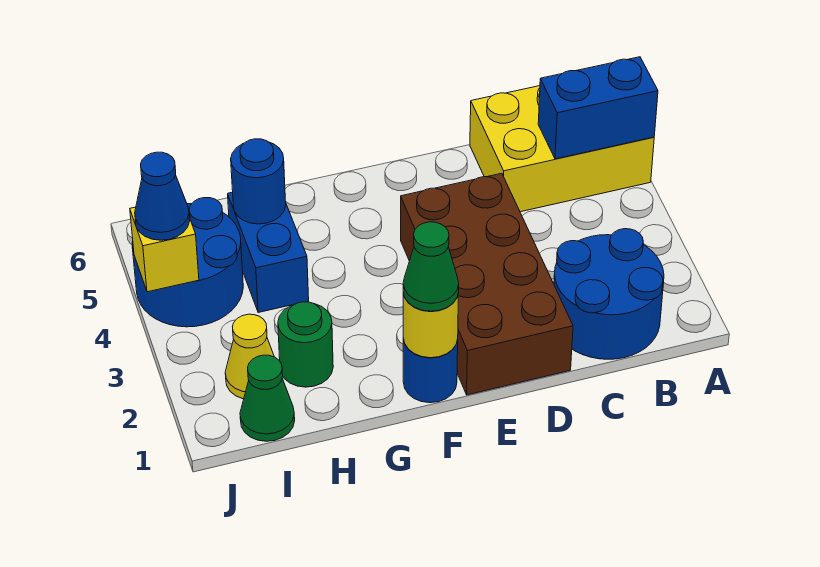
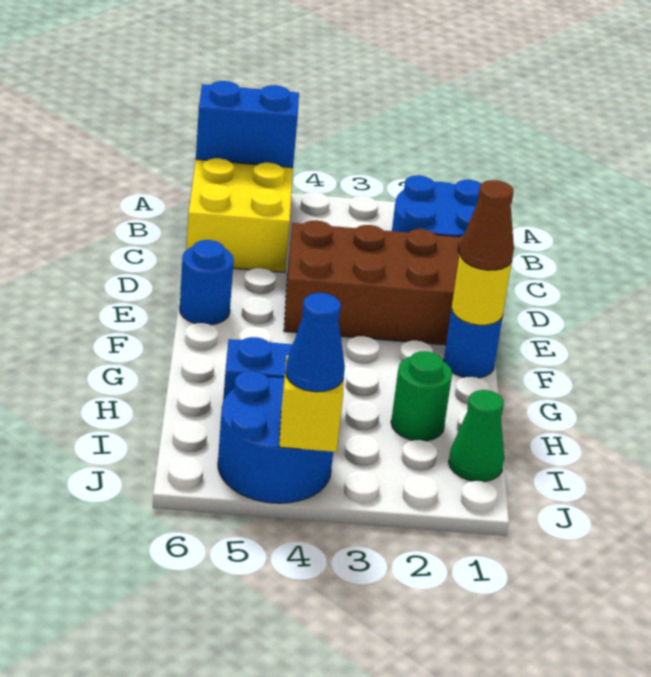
blue 1x2 brick [538,57,658,159] -> blue 1x2 brick turned to [196,81,299,168]
green 1x1 cone [403,222,459,311] -> brown 1x1 cone [460,180,514,270]
blue 1x1 round brick [231,139,286,224] -> blue 1x1 round brick moved to [180,240,234,325]
yellow 1x1 cone [225,314,274,399] -> none

